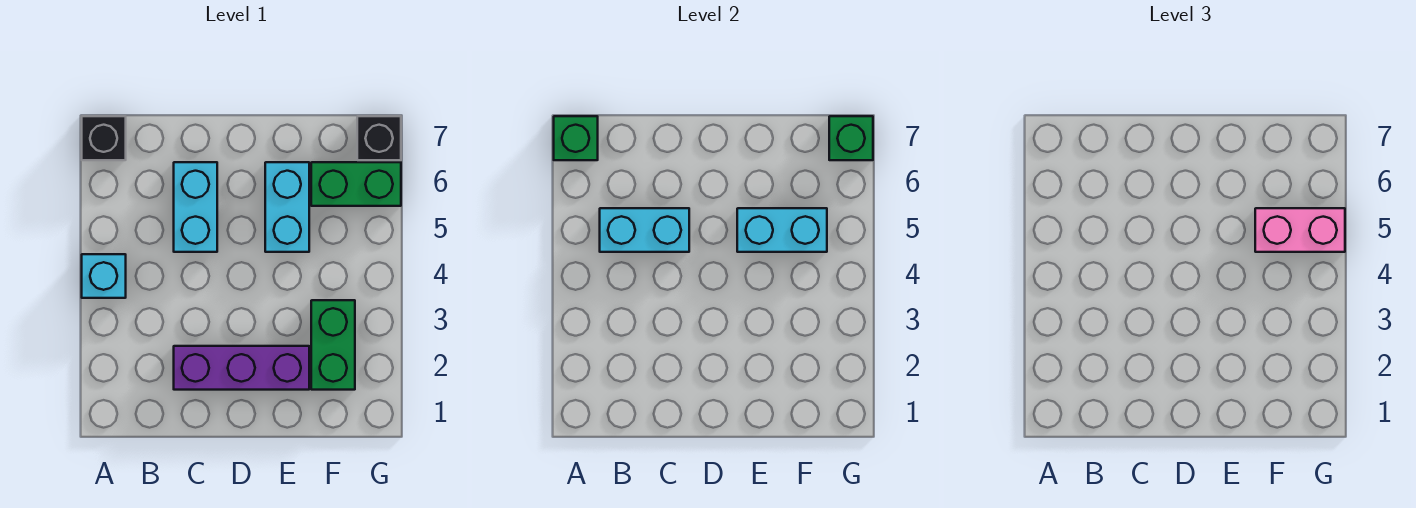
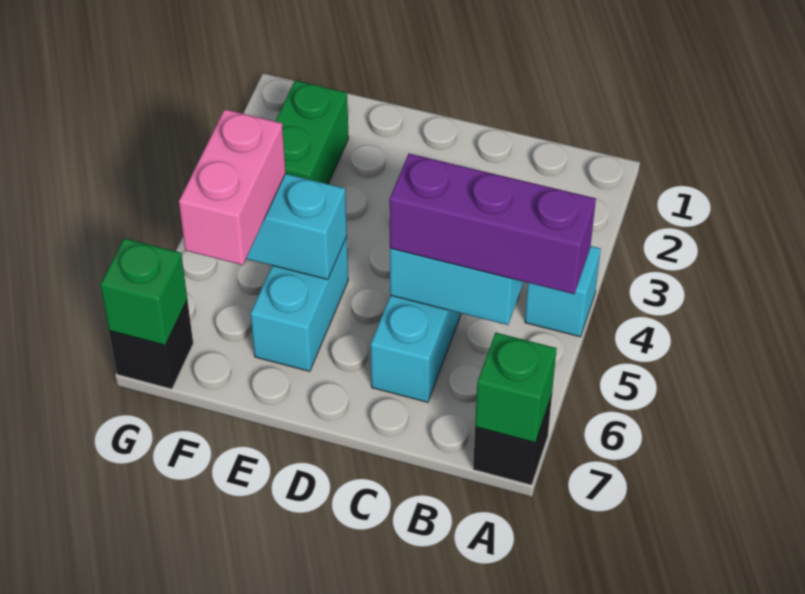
purple 1x3 brick [174,346,309,390] -> purple 1x3 brick moved to [389,154,596,294]
pink 1x2 brick [1255,208,1345,252] -> pink 1x2 brick turned to [179,109,286,265]
green 1x2 brick [311,162,401,206] -> none

